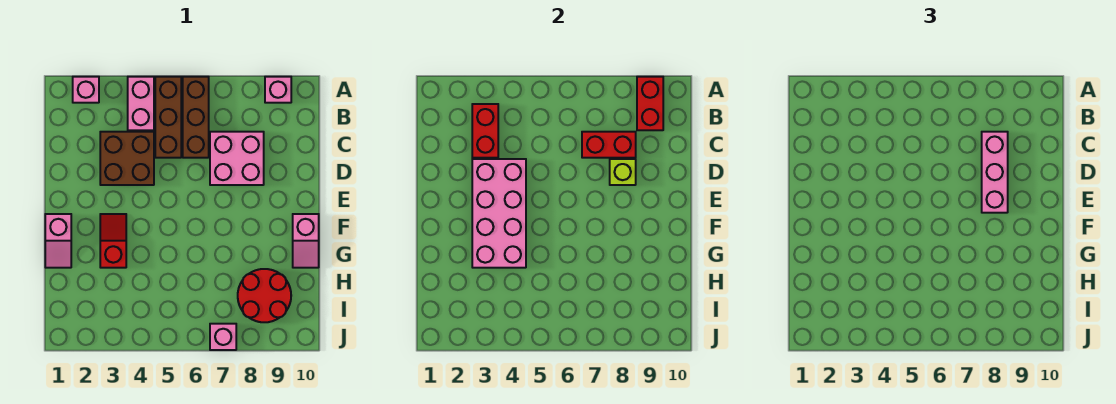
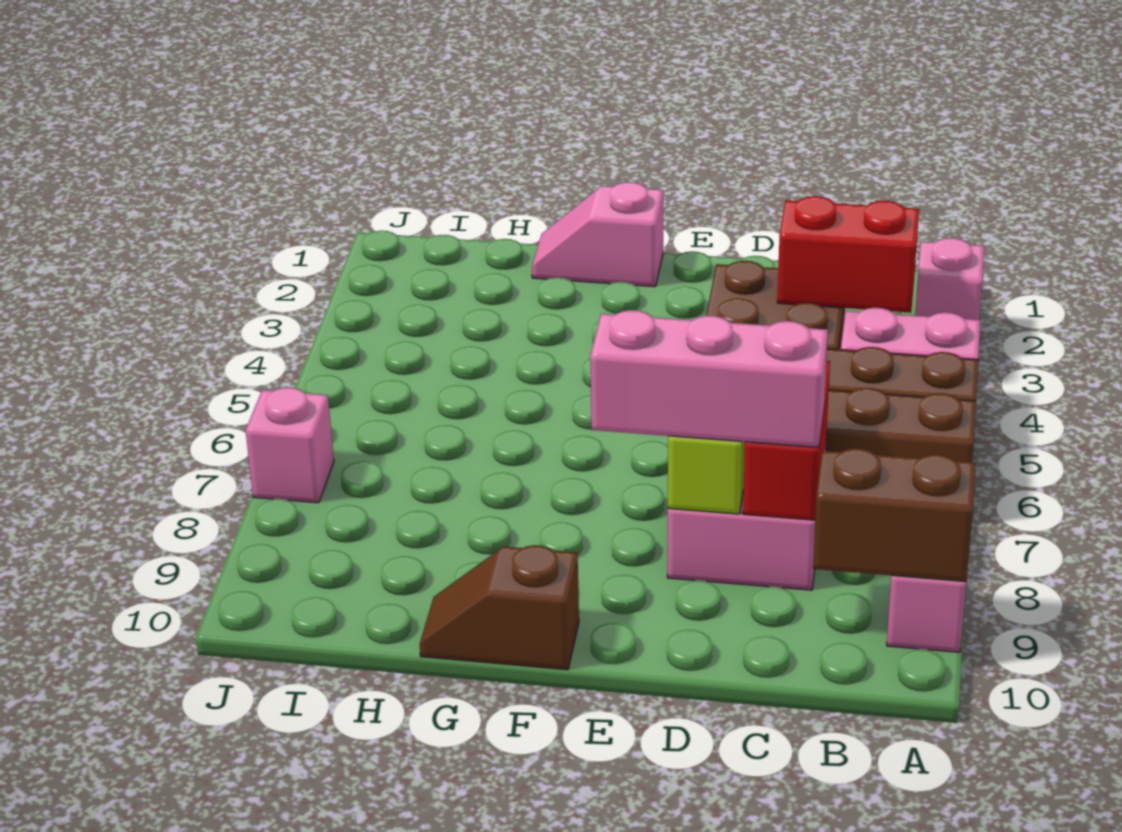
red 1x2 brick [637,77,663,130] -> brown 1x2 brick [813,448,975,581]
pink 2x4 brick [472,159,526,268] -> none
red 1x2 slope [100,214,126,268] -> none
pink 1x2 slope [293,214,319,268] -> brown 1x2 slope [420,545,579,670]
red 2x2 round brick [238,269,291,322] -> none

